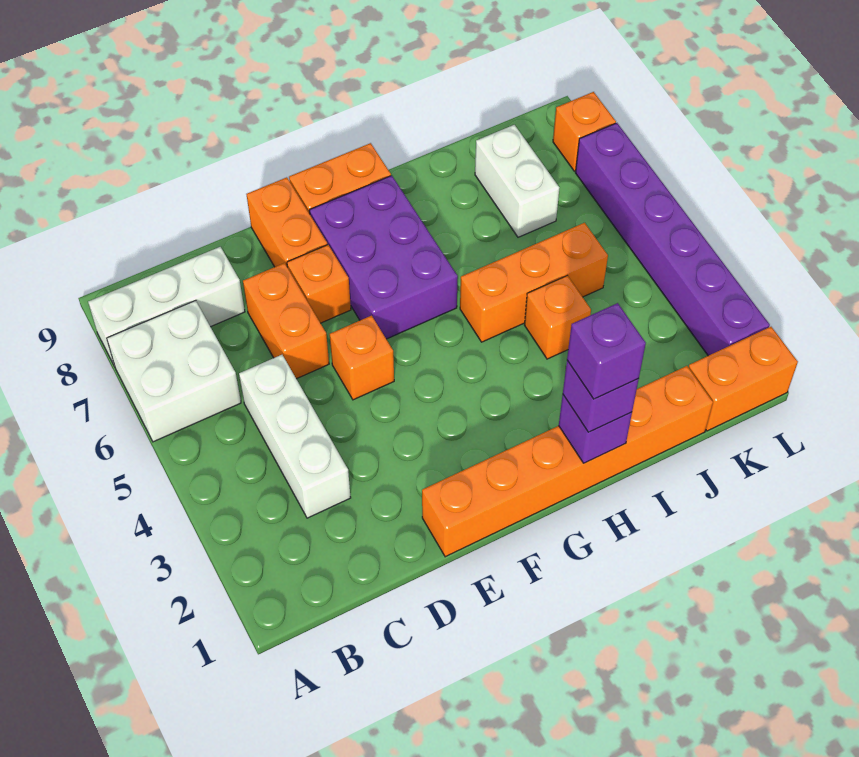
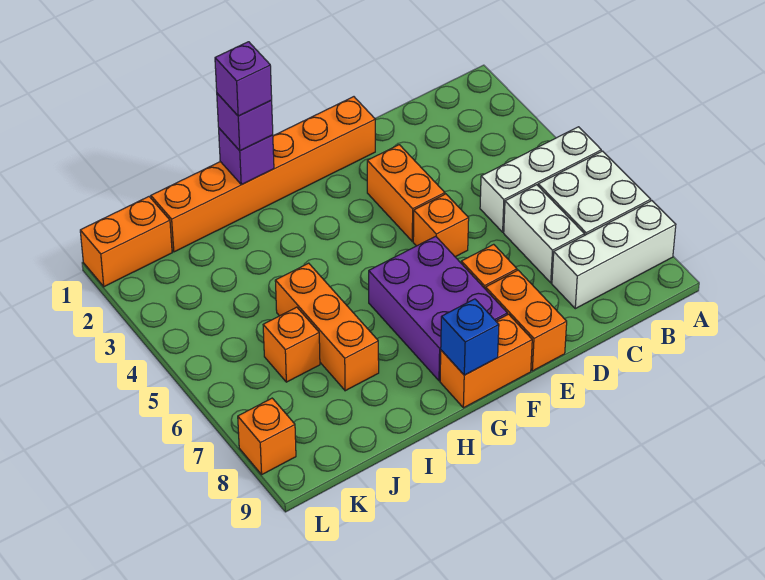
white 1x3 brick [239,355,351,518] -> white 1x3 brick turned to [480,127,601,232]
orange 1x2 brick [243,263,329,379] -> orange 1x2 brick moved to [367,145,445,241]
none -> blue 1x1 brick [441,299,499,375]
orange 1x3 brick [460,223,608,342] -> orange 1x3 brick turned to [275,263,379,391]
orange 1x1 brick [525,276,591,359] -> orange 1x1 brick moved to [263,307,320,382]
white 1x2 brick [475,125,559,237] -> white 1x2 brick moved to [504,185,584,283]
purple 1x6 brick [575,123,770,356] -> none

